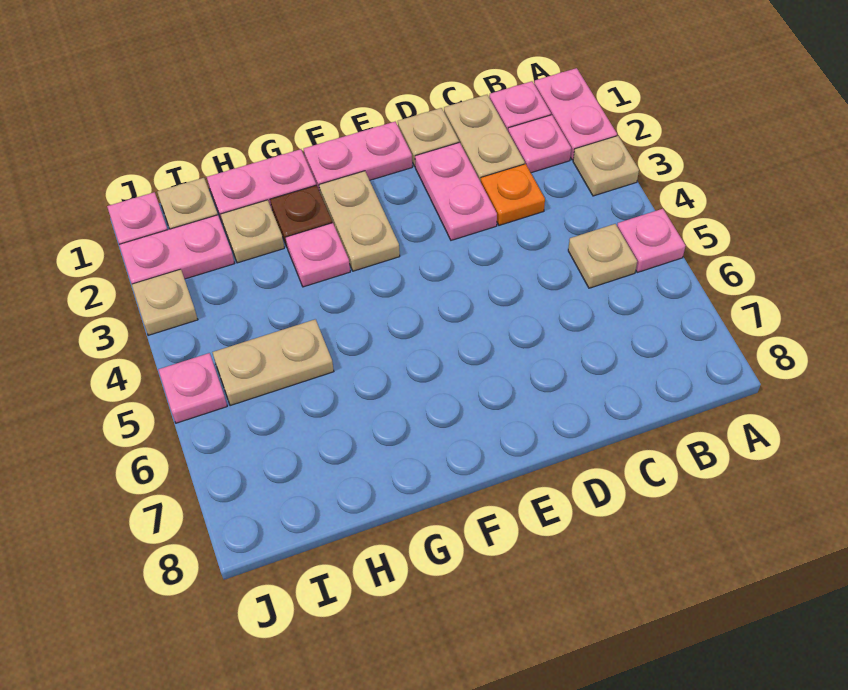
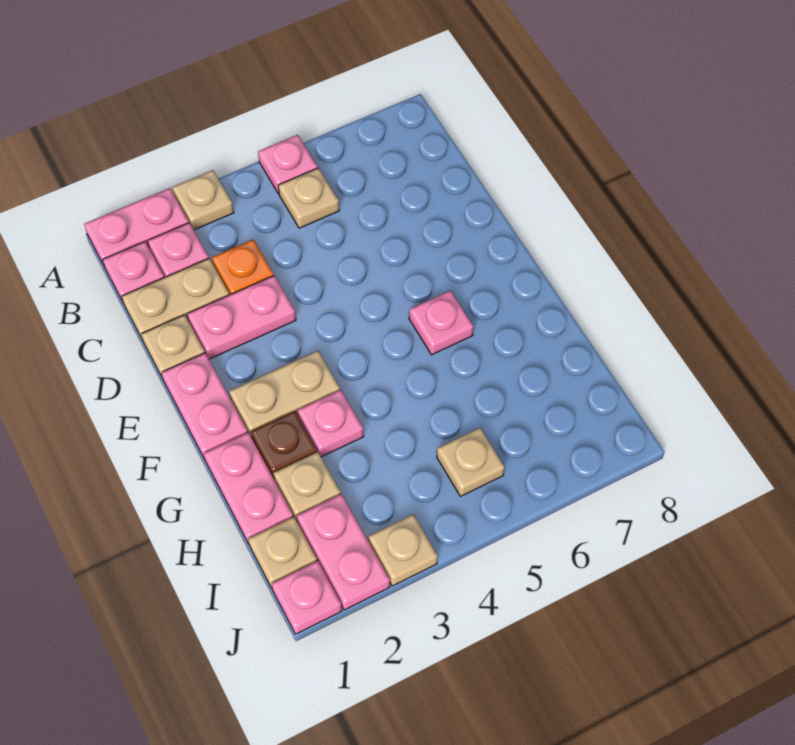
tan 1x2 plate [212,319,334,406] -> tan 1x1 plate [437,428,505,496]
pink 1x1 plate [158,353,227,423] -> pink 1x1 plate moved to [409,291,474,355]

